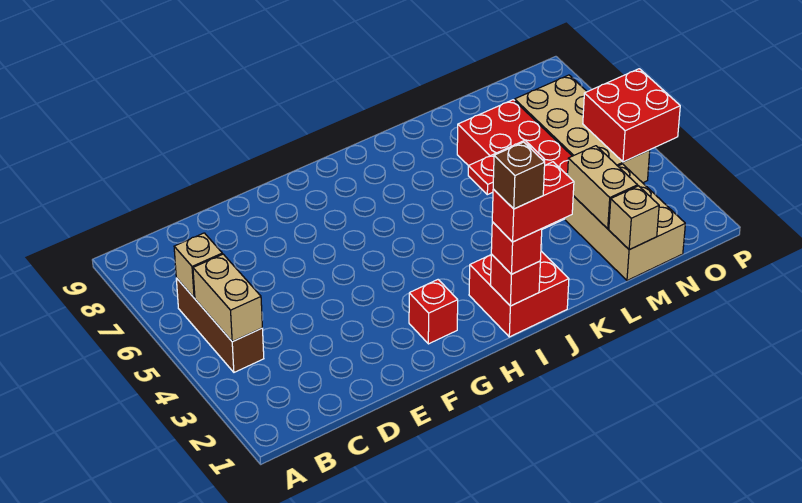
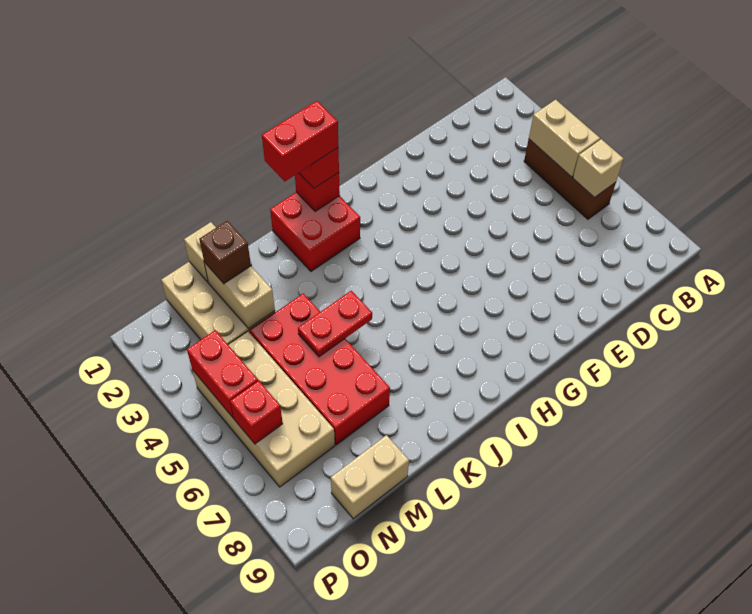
red 1x1 brick [409,280,458,344] -> red 1x1 brick moved to [230,381,283,444]
brown 1x1 brick [493,142,545,209] -> brown 1x1 brick moved to [199,221,251,284]
none -> tan 1x2 brick [331,435,409,519]
red 2x2 brick [583,69,680,162] -> red 1x2 brick [187,330,258,418]

